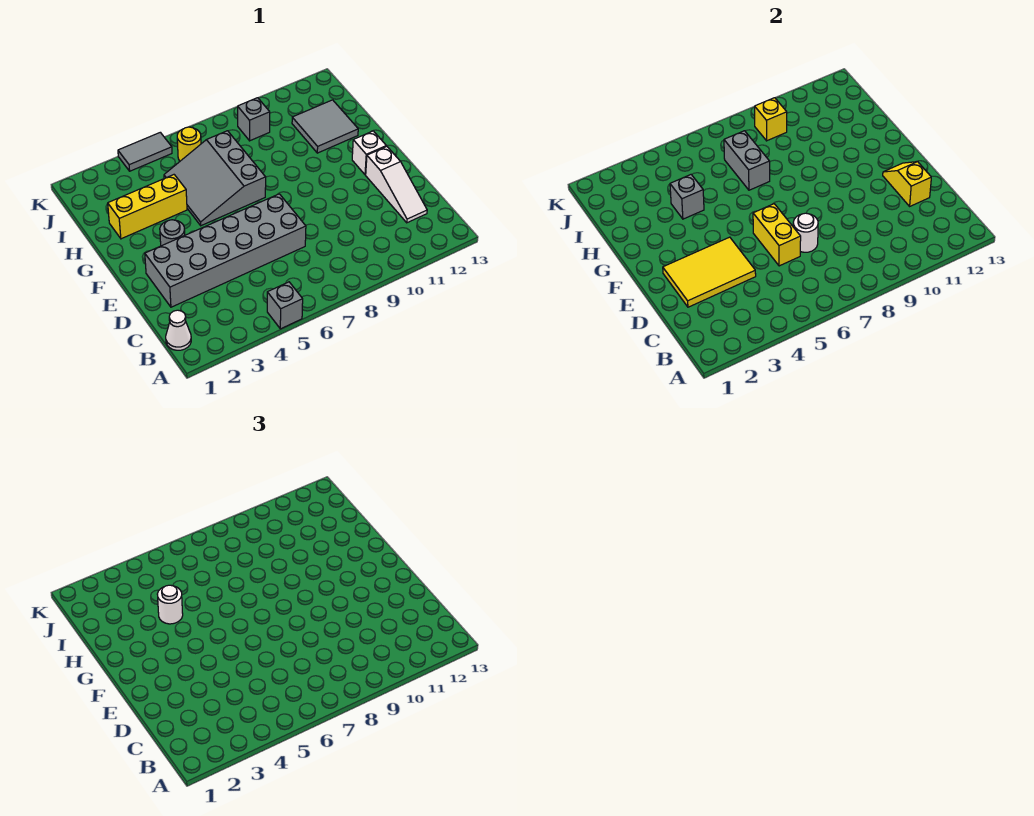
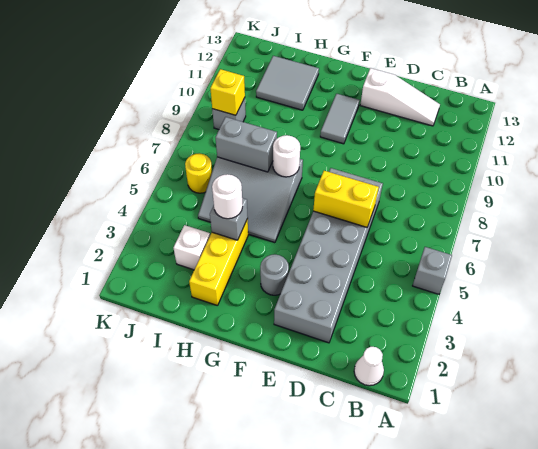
yellow 2x3 tile [663,237,756,307] -> none
white 1x1 round brick [793,213,818,252] -> white 1x1 round brick moved to [273,135,300,177]
yellow 1x2 slope [883,162,931,206] -> none
white 1x1 brick [352,131,386,175] -> white 1x1 brick moved to [174,225,210,270]
grey 1x2 tile [118,132,172,171] -> grey 1x2 tile moved to [320,94,360,144]

